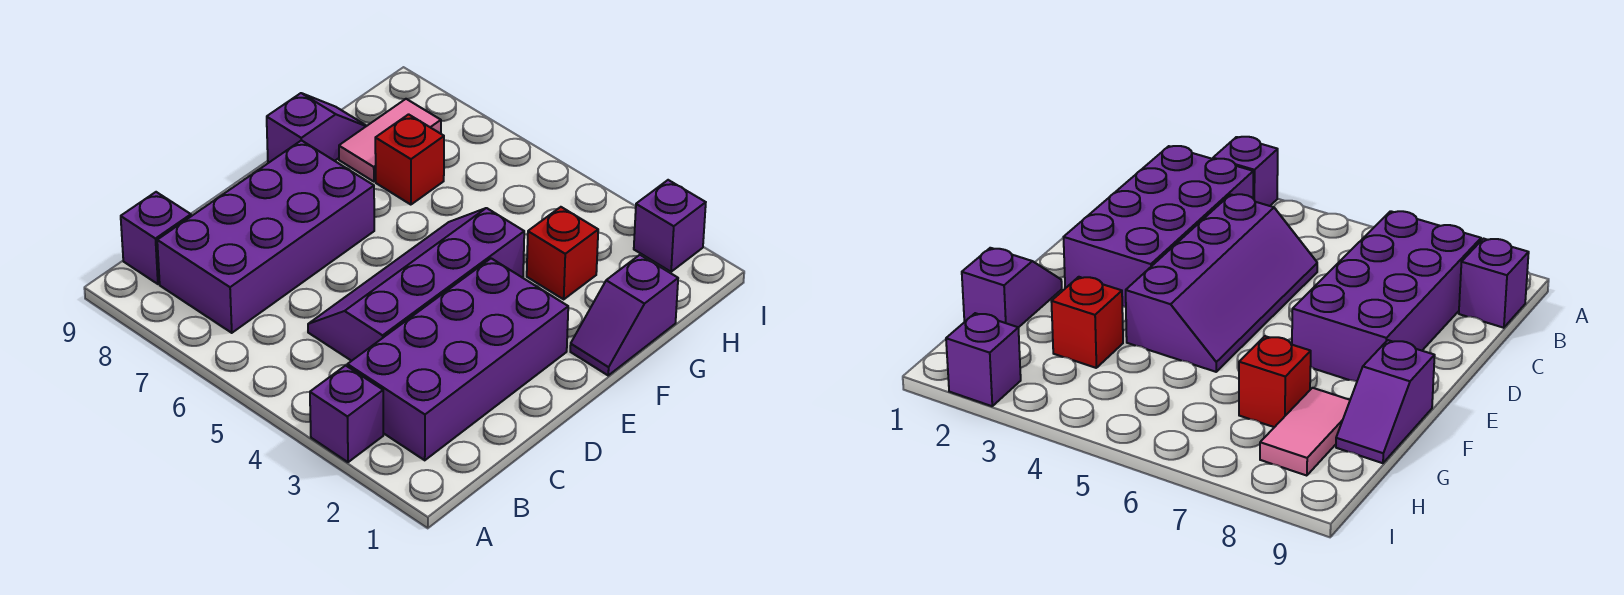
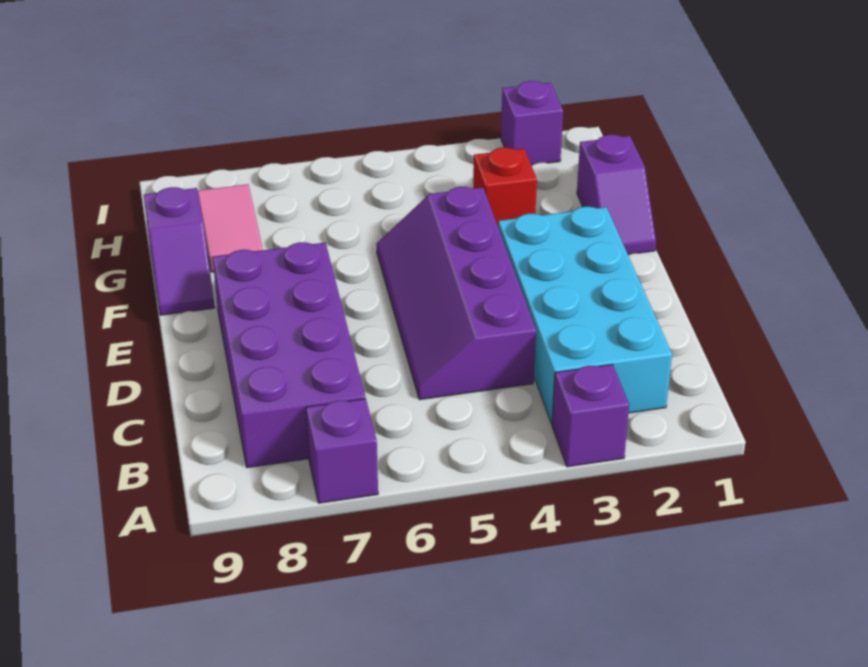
purple 2x4 brick [347,258,568,460] -> cyan 2x4 brick [498,207,672,424]
purple 1x1 brick [121,192,191,284] -> purple 1x1 brick moved to [306,399,378,503]
purple 1x2 slope [267,93,366,162] -> purple 1x2 slope turned to [144,187,215,315]
red 1x1 brick [375,114,444,205] -> none

